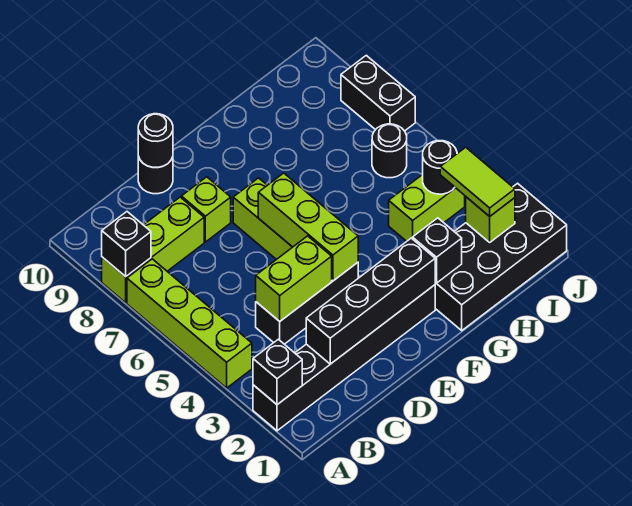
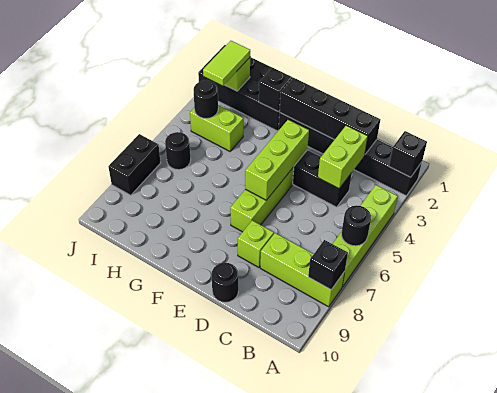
lime 1x2 brick [256,236,332,321] -> lime 1x2 brick turned to [318,125,368,189]
black 1x1 round brick [138,114,173,167] -> black 1x1 round brick moved to [342,205,371,246]

